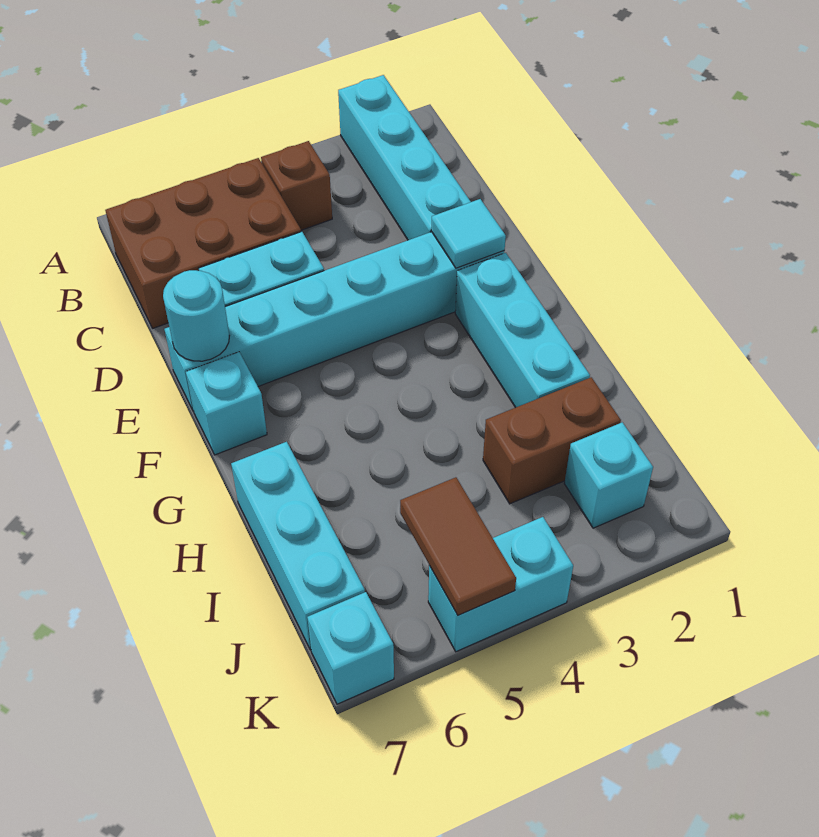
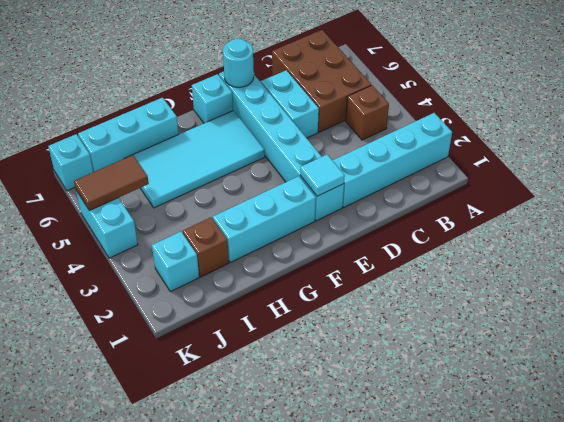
none -> cyan 2x4 tile [133,111,265,208]
brown 1x2 brick [483,377,621,504] -> brown 1x1 brick [183,217,229,277]

